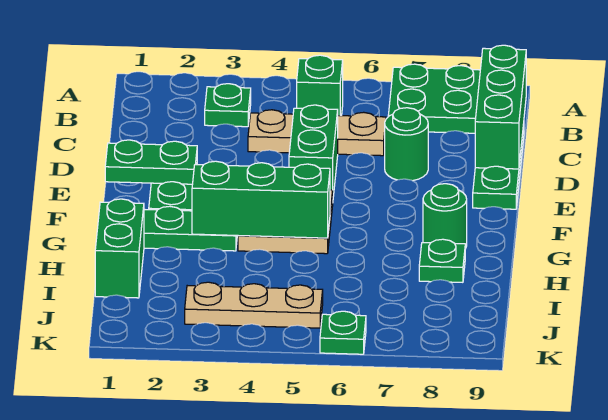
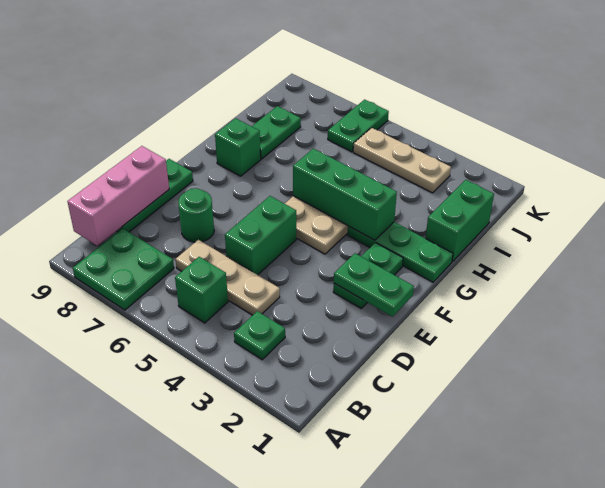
green 1x3 brick [475,45,526,169] -> pink 1x3 brick [67,146,169,246]
green 1x1 round brick [423,184,467,249] -> green 1x1 brick [215,118,261,176]
green 1x1 plate [419,239,465,282] -> green 1x2 plate [252,106,301,159]
green 1x1 plate [320,311,366,354] -> green 1x2 plate [328,100,389,152]

